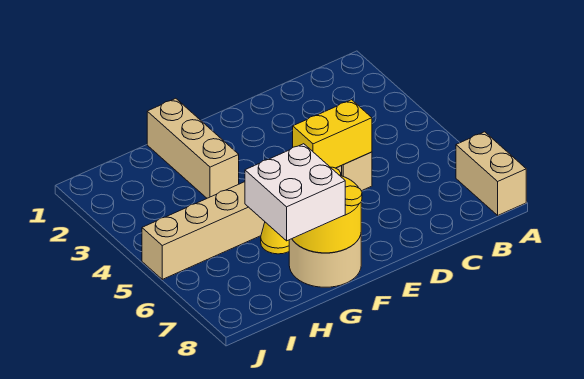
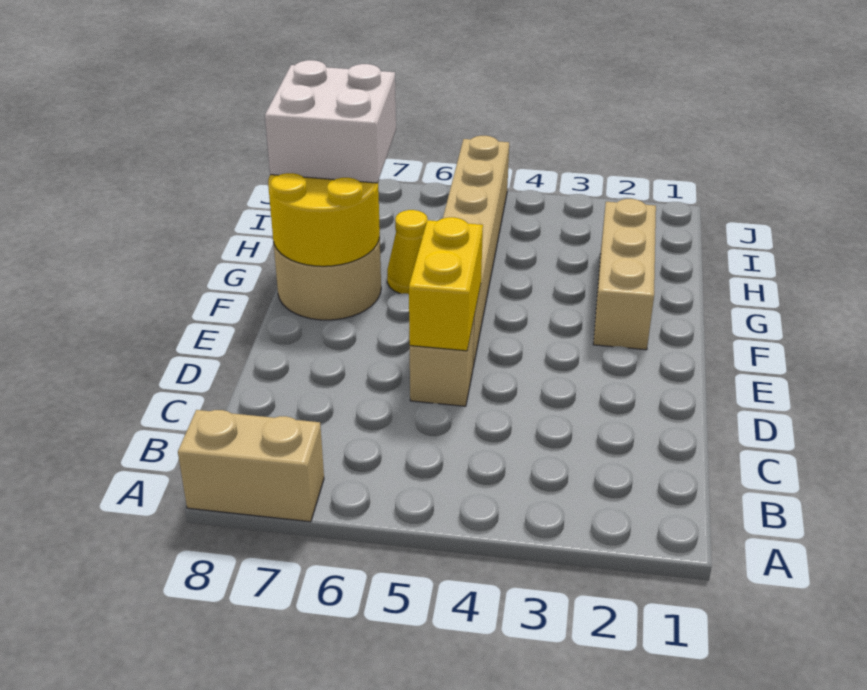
tan 1x3 brick [147,98,239,198] -> tan 1x3 brick turned to [593,199,656,350]

